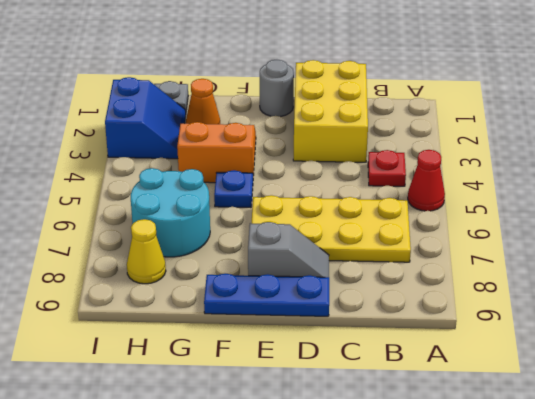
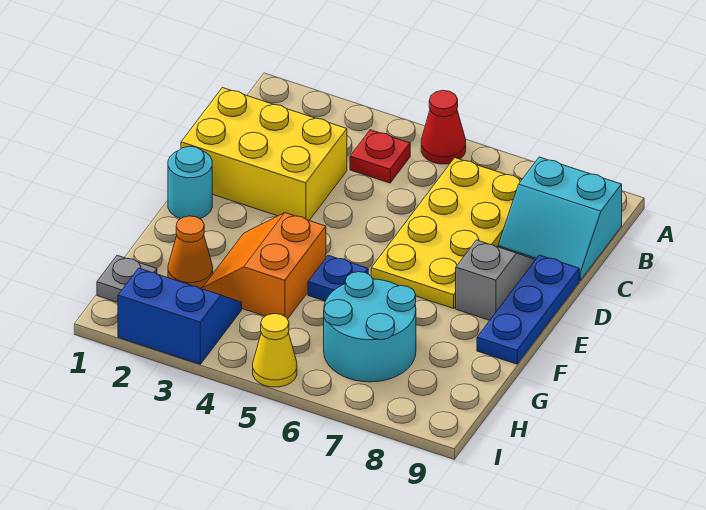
none -> cyan 2x2 slope [498,157,622,280]
grey 1x1 round brick [260,60,294,116] -> cyan 1x1 round brick [168,146,212,219]
yellow 1x1 cone [127,219,166,284] -> yellow 1x1 cone moved to [253,314,297,387]

